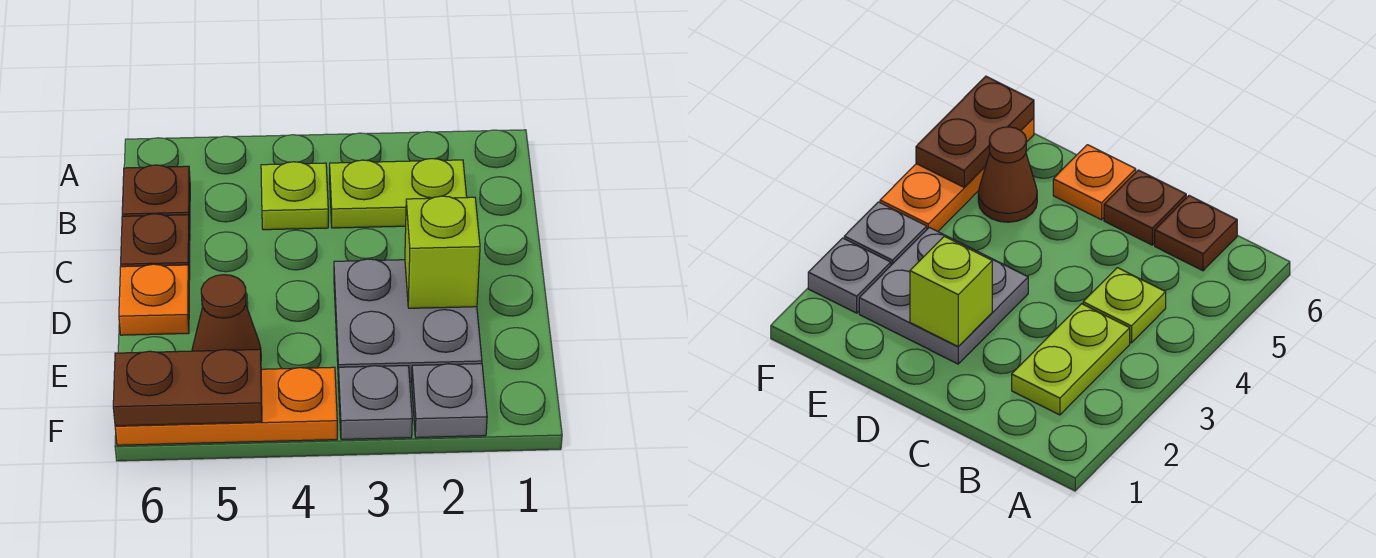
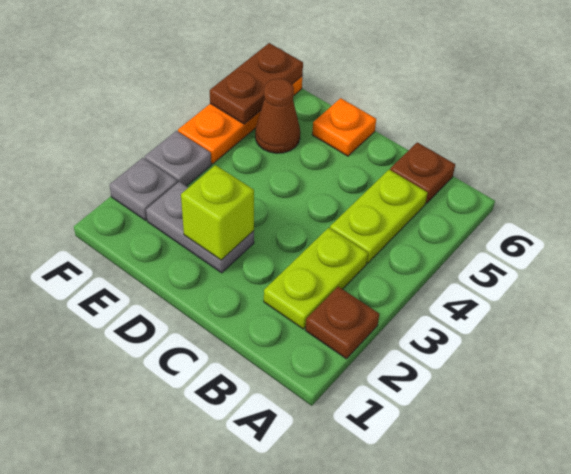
lime 1x1 plate [261,162,328,230] -> lime 1x2 plate [330,170,428,263]
brown 1x1 plate [121,214,190,280] -> brown 1x1 plate moved to [305,287,379,359]
grey 2x2 plate [334,259,482,383] -> grey 1x2 plate [146,182,254,273]

